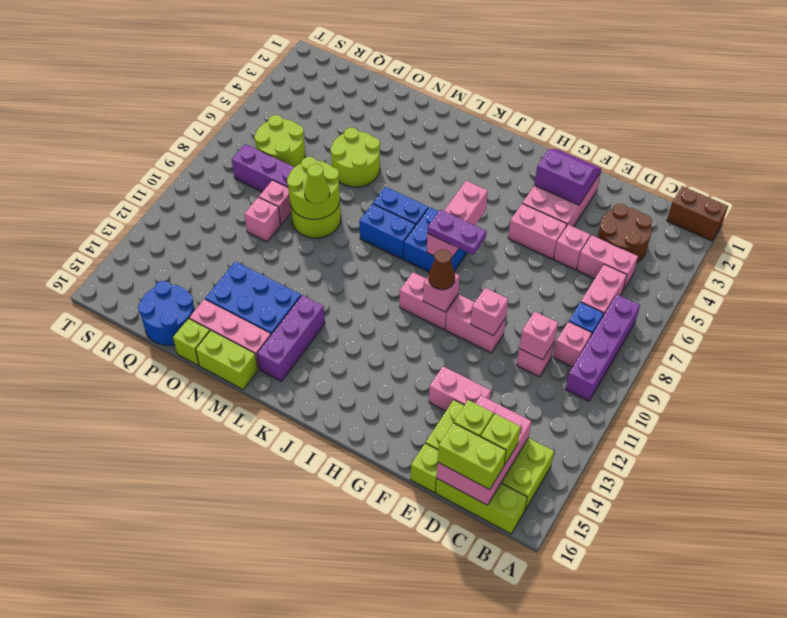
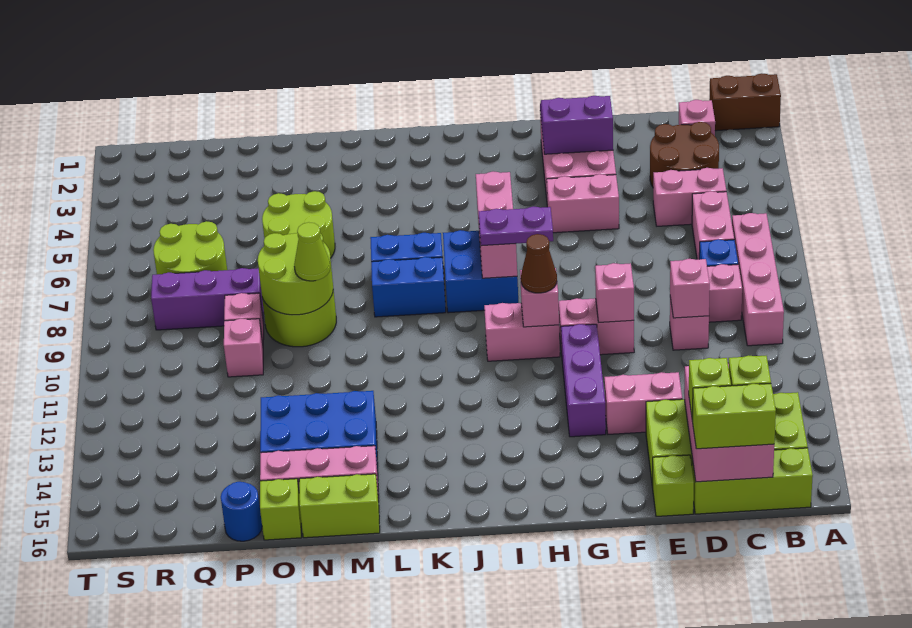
purple 1x4 brick [565,295,640,401] -> pink 1x4 brick [732,213,784,346]
pink 1x1 brick [554,225,590,270] -> pink 1x1 brick moved to [679,100,715,136]
purple 1x3 brick [257,295,325,381] -> purple 1x3 brick moved to [561,324,606,437]
blue 2x2 round brick [138,281,195,345] -> blue 1x1 round brick [221,482,262,541]

